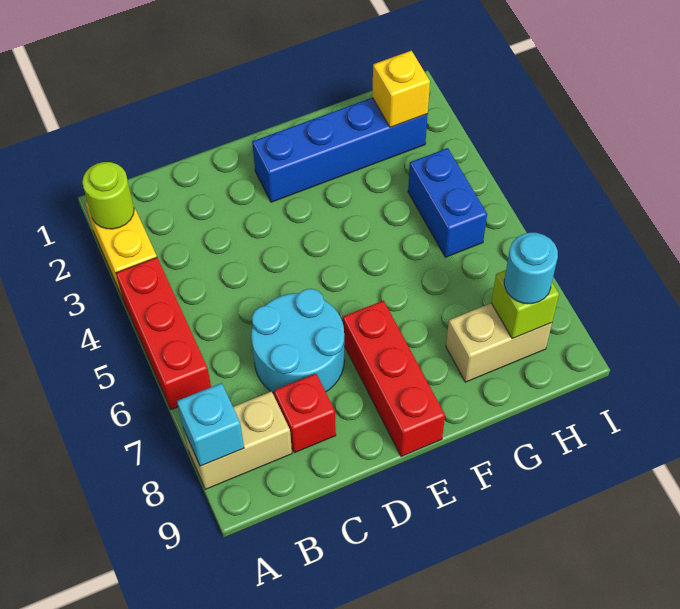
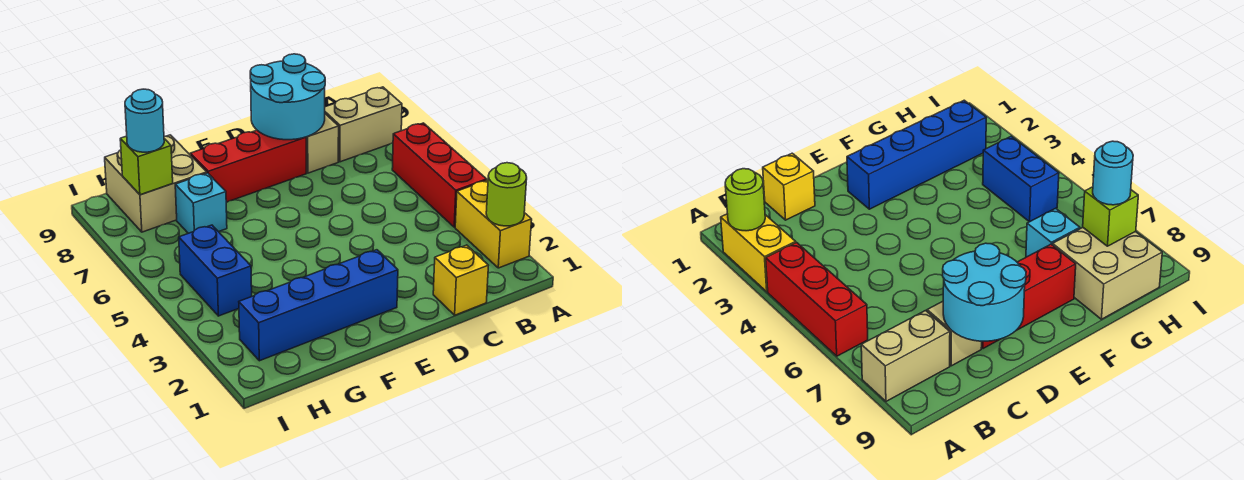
cyan 1x1 brick [177,383,244,466] -> cyan 1x1 brick moved to [175,173,227,233]
cyan 2x2 round brick [251,289,345,393] -> cyan 2x2 round brick moved to [250,54,325,140]
red 1x1 brick [274,374,336,453] -> tan 1x1 brick [306,114,339,173]
red 1x3 brick [343,301,445,456] -> red 1x3 brick turned to [190,130,306,202]
tan 1x2 brick [446,303,552,382] -> tan 2x2 brick [105,135,207,232]
yellow 1x1 brick [372,51,430,128] -> yellow 1x1 brick moved to [433,245,488,315]

